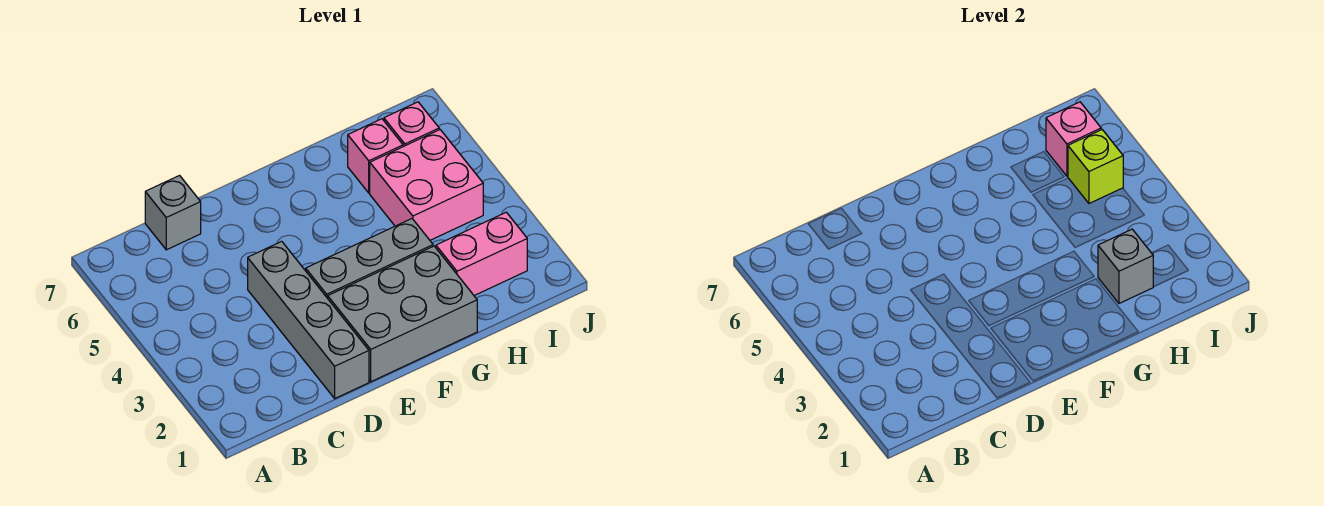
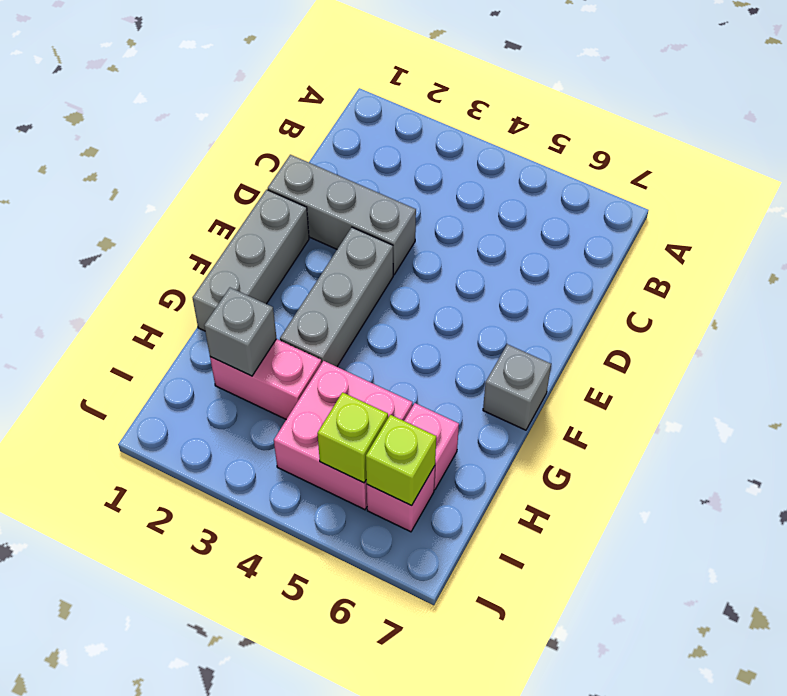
grey 1x1 brick [145,176,201,250] -> grey 1x1 brick moved to [483,344,551,430]
grey 1x4 brick [248,241,369,398] -> grey 1x3 brick [268,155,416,275]
grey 2x3 brick [328,246,477,382] -> grey 1x3 brick [193,190,309,331]
pink 1x2 brick [436,212,527,296] -> pink 1x2 brick turned to [210,339,322,419]
pink 1x1 brick [1046,102,1101,176] -> lime 1x1 brick [366,415,436,506]

